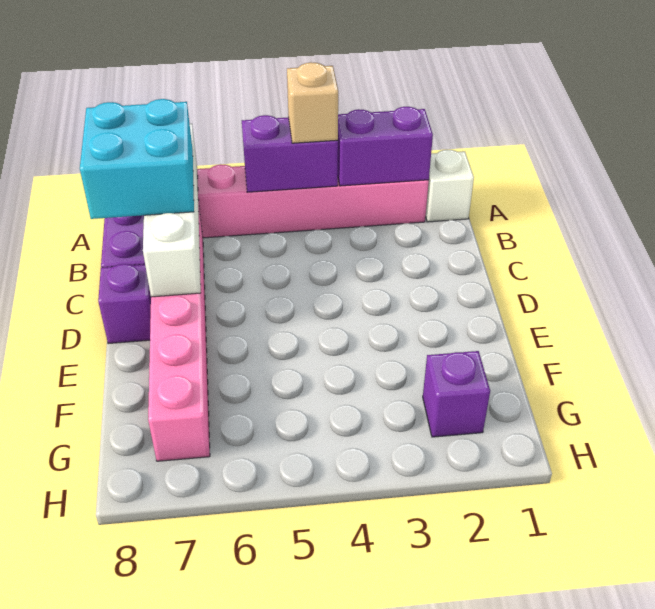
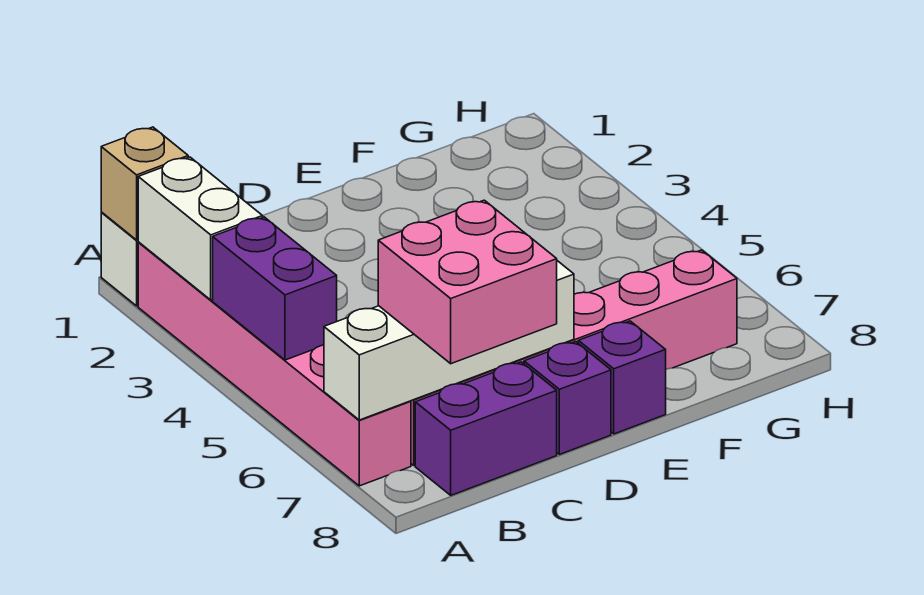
purple 1x2 brick [338,107,433,186] -> white 1x2 brick [138,157,263,300]
tan 1x1 brick [287,62,338,143] -> tan 1x1 brick moved to [101,127,188,240]
cyan 2x2 brick [80,99,194,219] -> pink 2x2 brick [378,200,557,364]
purple 1x1 brick [423,351,490,437] -> purple 1x1 brick moved to [578,321,666,434]

